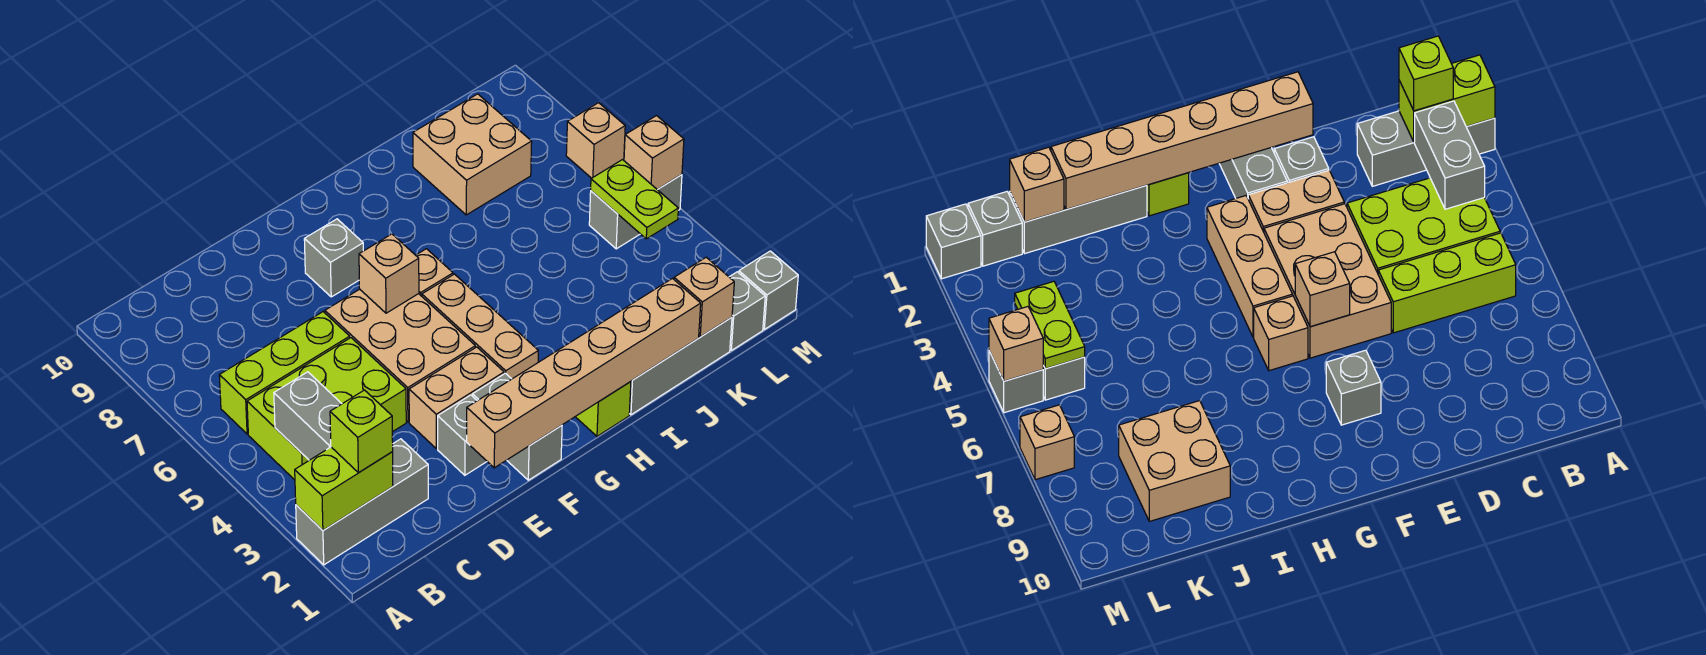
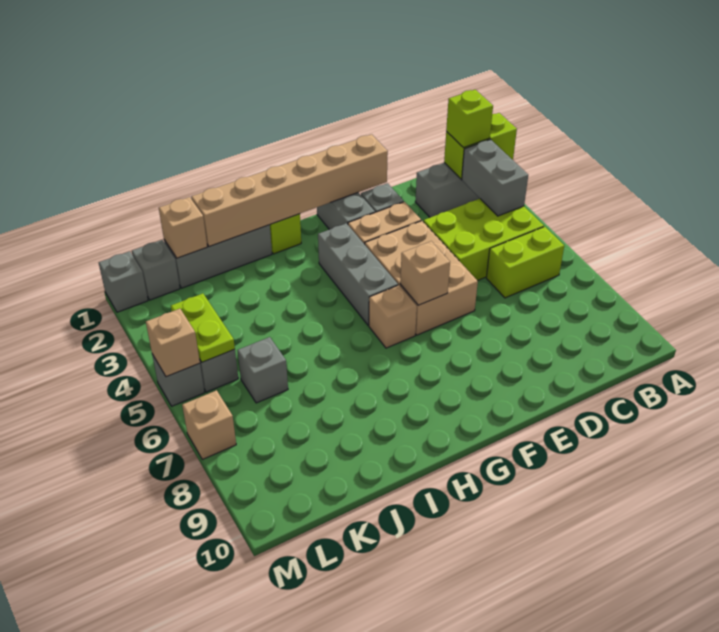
lime 1x3 brick [219,312,350,434] -> lime 1x2 brick [486,227,564,298]
grey 1x1 brick [304,219,363,297] -> grey 1x1 brick moved to [237,337,288,403]
tan 1x3 brick [422,274,538,379] -> grey 1x3 brick [318,223,398,325]
tan 2x2 brick [413,94,532,215] -> none

